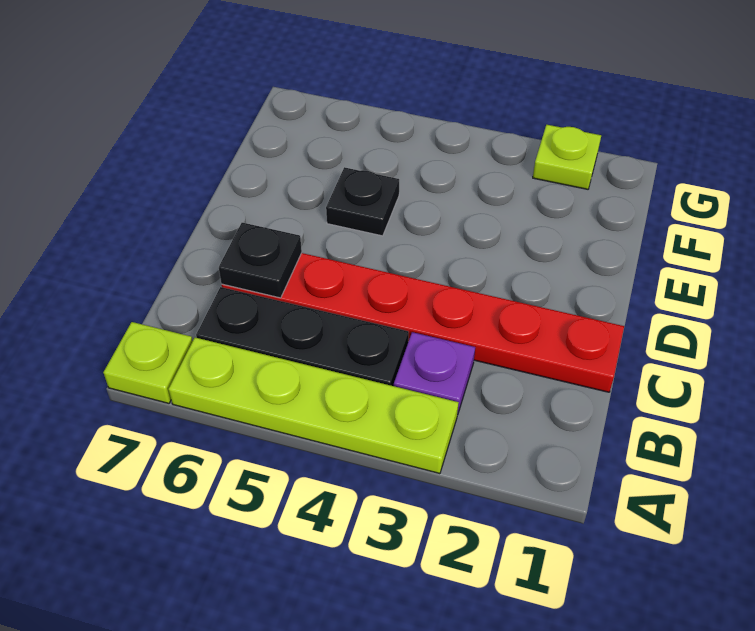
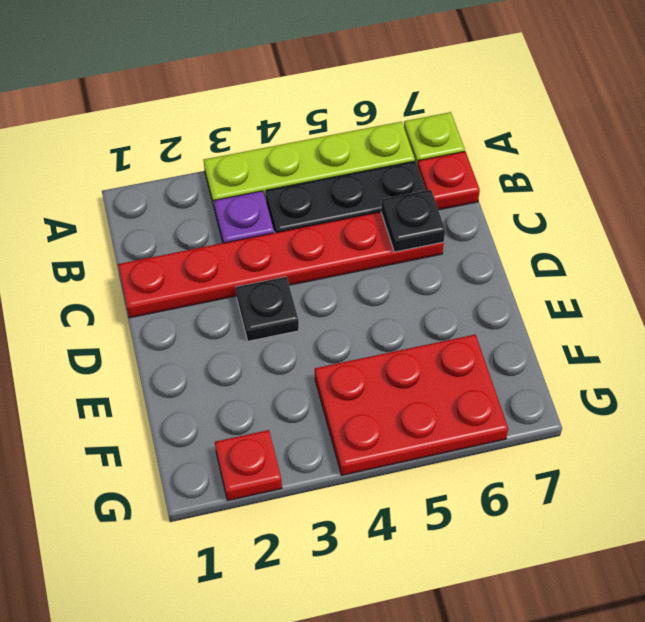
none -> red 1x1 plate [417,152,480,210]
black 1x1 plate [326,167,399,236] -> black 1x1 plate moved to [236,277,299,341]
none -> red 2x3 plate [315,335,508,475]
lime 1x1 plate [533,125,601,189] -> red 1x1 plate [215,430,282,500]

